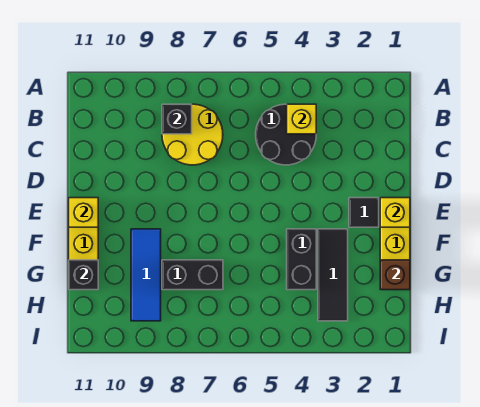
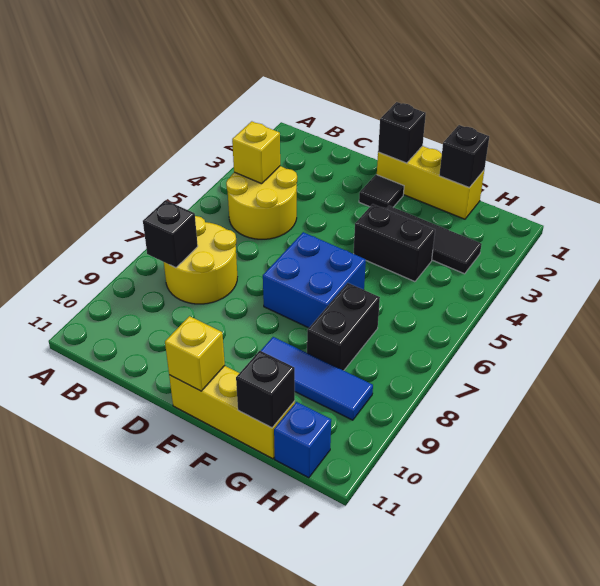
black 2x2 round brick [256,104,316,165] -> yellow 2x2 round brick [226,166,297,239]
yellow 1x1 brick [380,198,410,227] -> black 1x1 brick [378,102,426,163]
none -> blue 2x2 brick [263,232,366,328]
brown 1x1 brick [380,260,410,290] -> black 1x1 brick [439,125,489,187]
none -> blue 1x1 brick [274,402,331,478]

